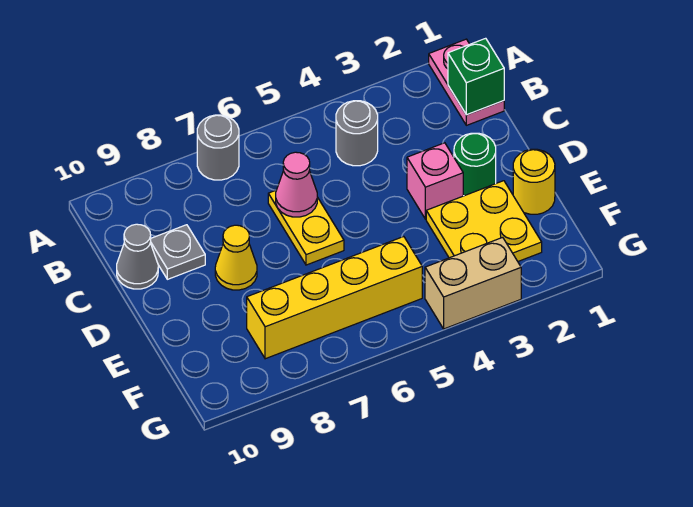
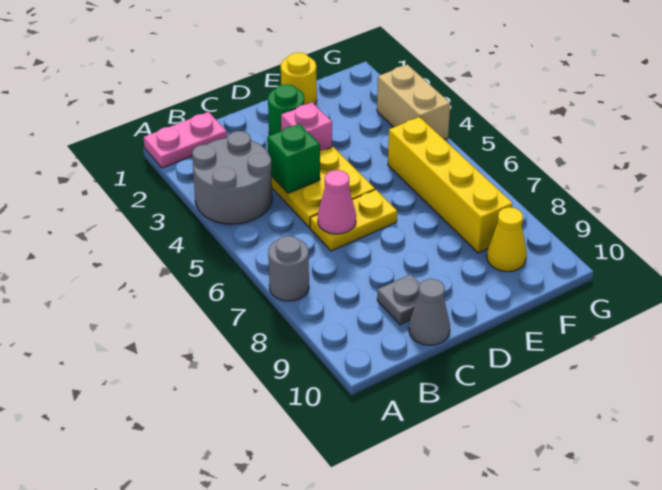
green 1x1 brick [448,38,504,115] -> green 1x1 brick moved to [267,124,320,193]
grey 1x1 round brick [336,101,378,166] -> grey 2x2 round brick [192,131,272,224]
yellow 1x1 cone [215,225,257,290] -> yellow 1x1 cone moved to [487,207,527,272]
yellow 2x2 plate [426,181,542,261] -> yellow 2x2 plate moved to [272,147,375,228]

